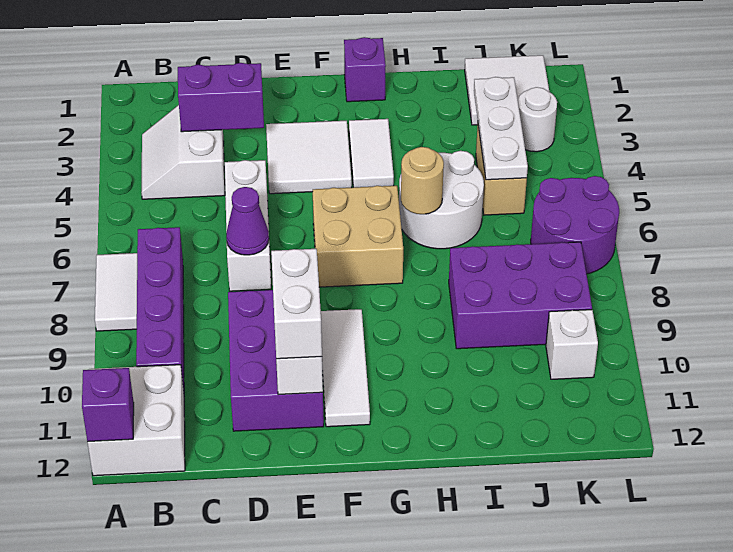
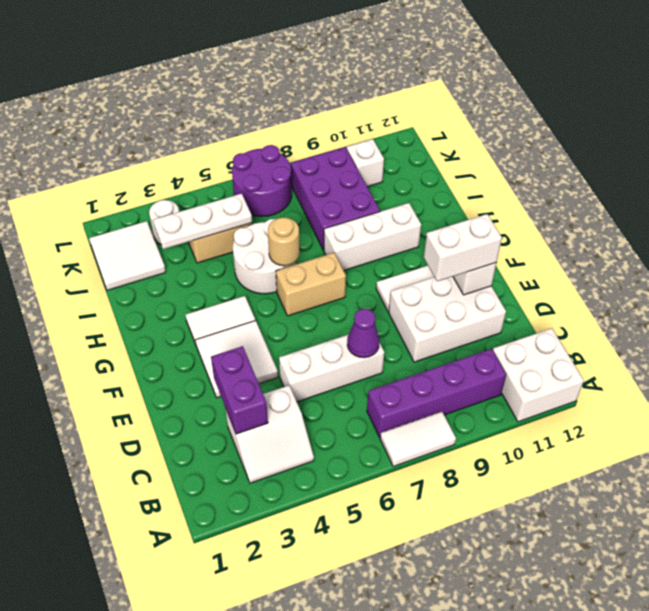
purple 1x1 brick [82,368,134,442] -> none
purple 2x3 brick [228,290,324,431] -> white 2x3 brick [389,277,506,362]
tan 2x2 brick [313,186,403,287] -> tan 1x2 brick [276,253,346,316]
purple 1x1 brick [344,37,386,102] -> none
none -> white 1x3 brick [324,203,421,270]

